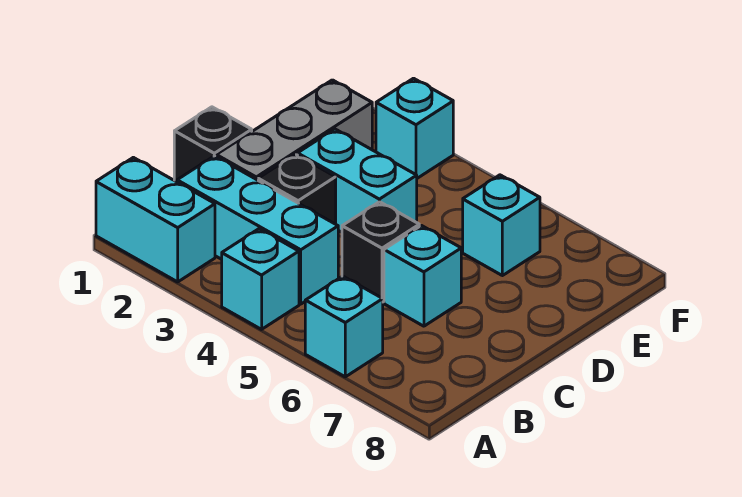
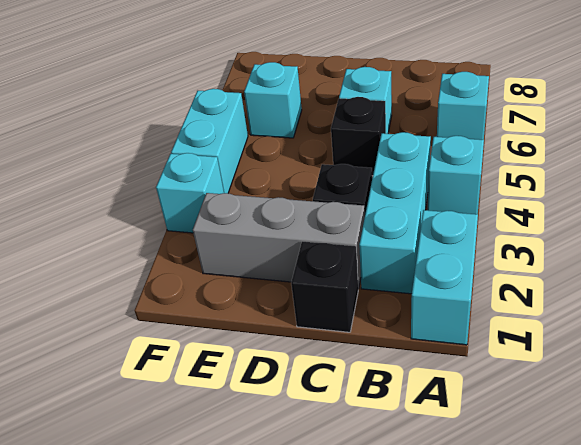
cyan 1x2 brick [298,129,417,232] -> cyan 1x2 brick moved to [171,89,248,193]

